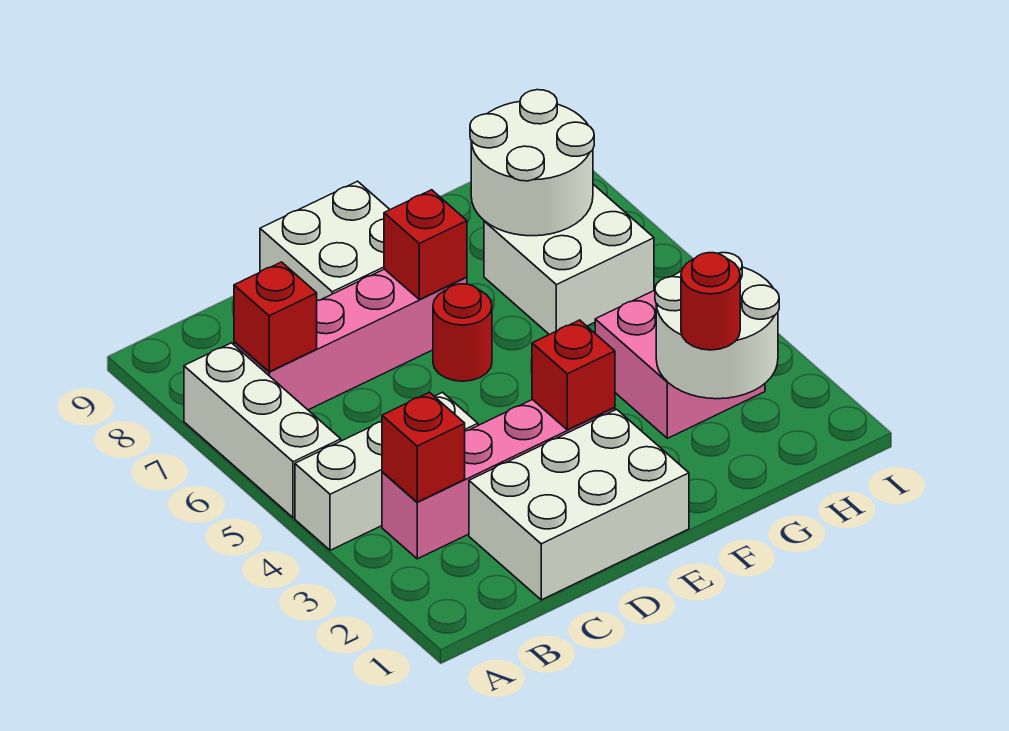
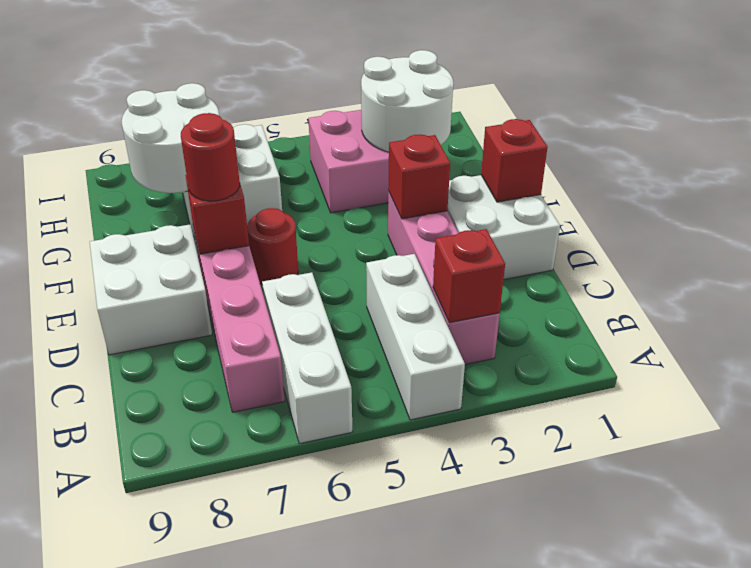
white 1x3 brick [184,343,341,518] -> white 1x3 brick turned to [262,272,352,444]
red 1x1 brick [234,262,317,372] -> red 1x1 brick moved to [481,119,548,202]
white 2x3 brick [469,409,689,600] -> white 2x2 brick [447,175,560,279]
red 1x1 round brick [681,253,740,350] -> red 1x1 round brick moved to [181,113,240,201]

